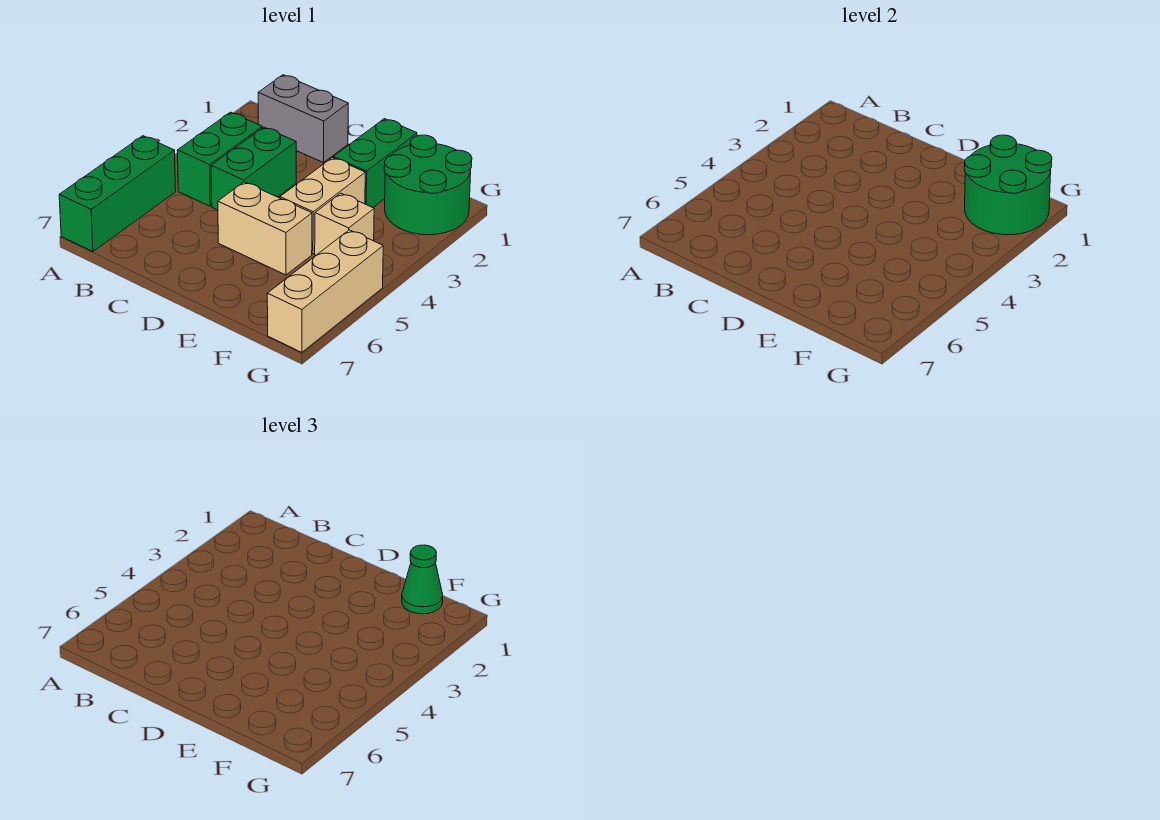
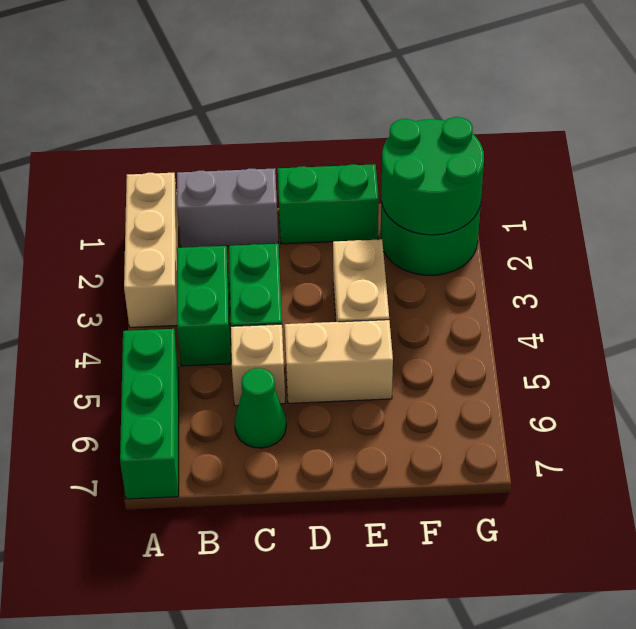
green 1x2 brick [334,119,417,207] -> green 1x2 brick turned to [278,164,379,244]
green 1x1 cone [402,545,443,614] -> green 1x1 cone moved to [235,368,286,448]
tan 1x1 brick [315,193,374,255] -> tan 1x1 brick moved to [231,324,285,406]
tan 1x3 brick [267,230,383,352] -> tan 1x3 brick moved to [124,173,179,327]

